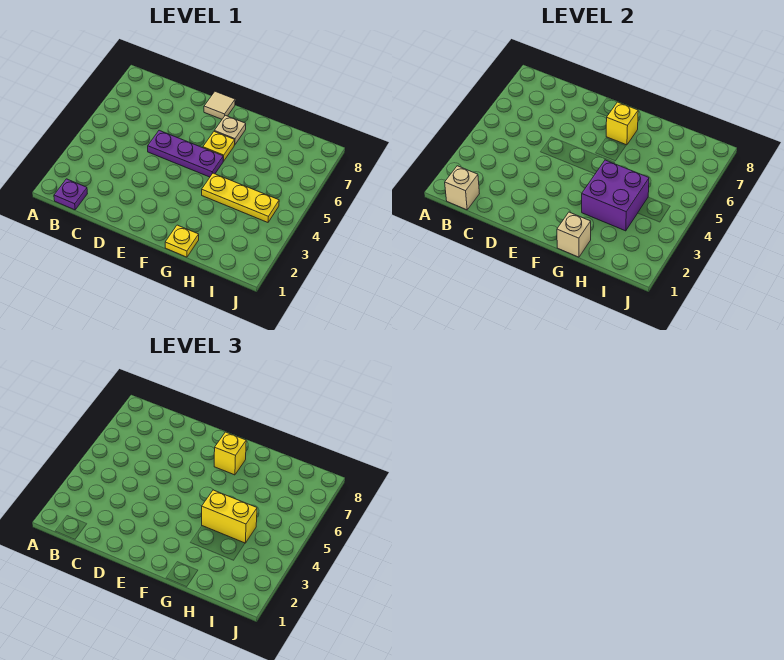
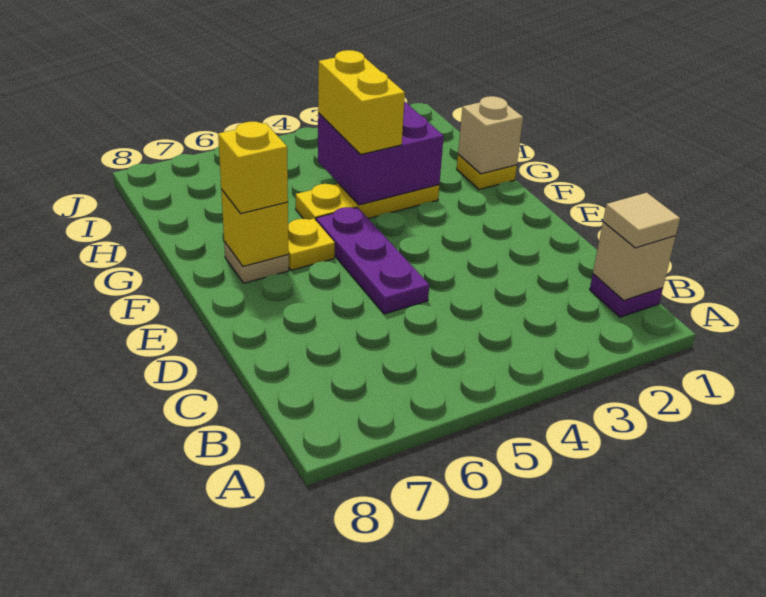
tan 1x1 tile [204,92,235,119] -> tan 1x1 tile moved to [603,193,680,248]
yellow 1x3 plate [202,173,279,222] -> yellow 1x3 plate turned to [296,183,439,220]

